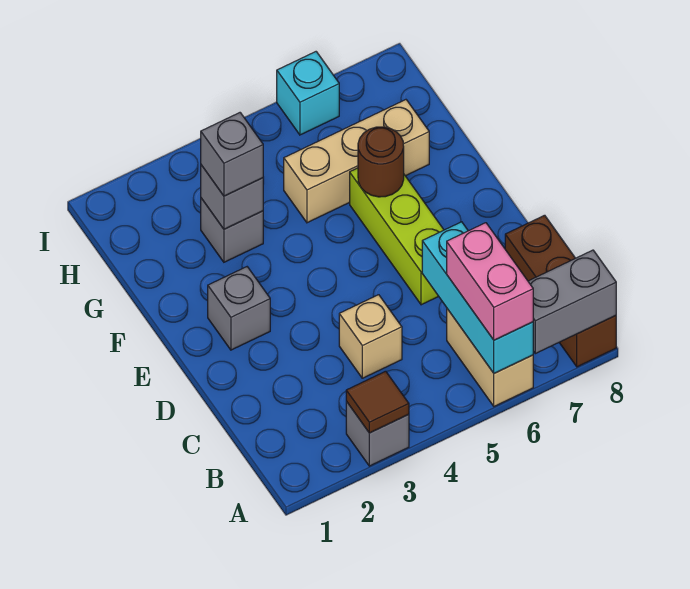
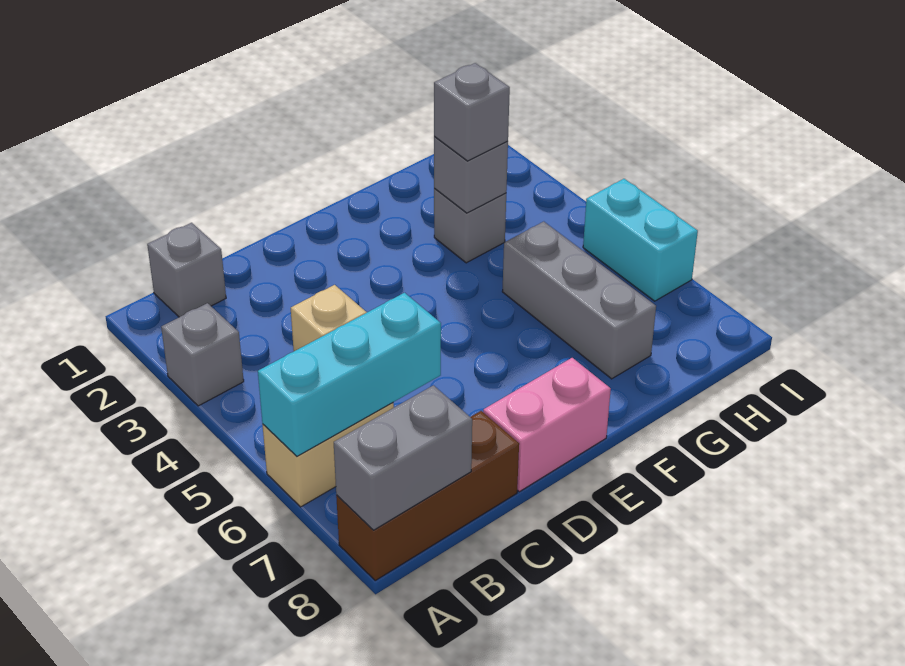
brown 1x1 tile [346,371,409,433] -> none
pink 1x2 brick [447,223,533,340] -> pink 1x2 brick moved to [483,358,611,492]
grey 1x2 brick [528,250,616,354] -> grey 1x2 brick turned to [334,385,472,530]
lime 1x3 brick [350,168,444,305] -> none
grey 1x1 brick [208,267,270,350] -> grey 1x1 brick moved to [147,223,226,317]
brown 1x1 round brick [358,127,404,197] -> none
tan 1x3 brick [284,100,429,223] -> grey 1x3 brick [502,222,656,379]
cyan 1x1 brick [277,52,339,135] -> cyan 1x2 brick [583,179,698,301]

